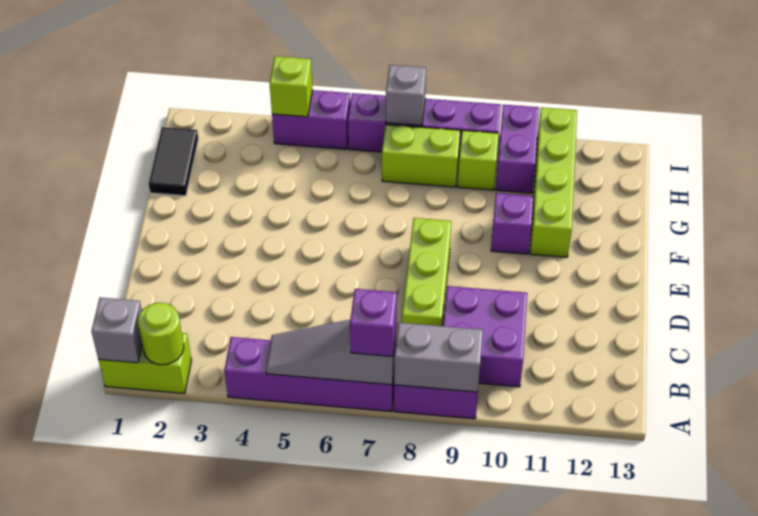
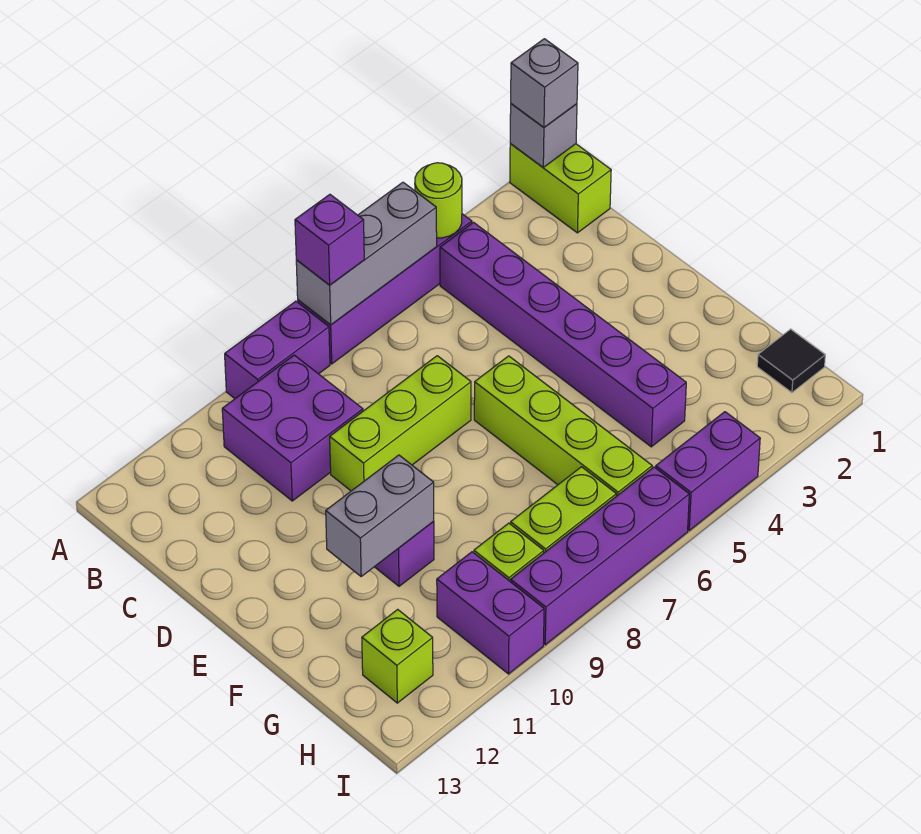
lime 1x2 brick [99,333,192,393] -> lime 1x2 brick turned to [510,144,611,233]
lime 1x1 round brick [138,303,184,365] -> lime 1x1 round brick moved to [415,163,462,238]
grey 1x3 slope [266,320,396,385] -> grey 1x3 brick [296,182,437,325]
grey 1x2 brick [394,323,483,392] -> grey 1x2 brick moved to [326,455,434,576]
none -> purple 1x6 brick [440,222,686,447]
lime 1x3 brick [402,218,451,326] -> lime 1x3 brick turned to [330,356,471,491]
lime 1x4 brick [530,107,577,257] -> lime 1x4 brick moved to [474,356,652,496]
black 1x2 tile [149,127,198,196] -> black 1x1 tile [757,329,825,393]
lime 1x1 brick [270,56,313,117] -> lime 1x1 brick moved to [362,609,433,703]
grey 1x1 brick [386,65,426,126] -> grey 1x1 brick moved to [511,39,578,127]

